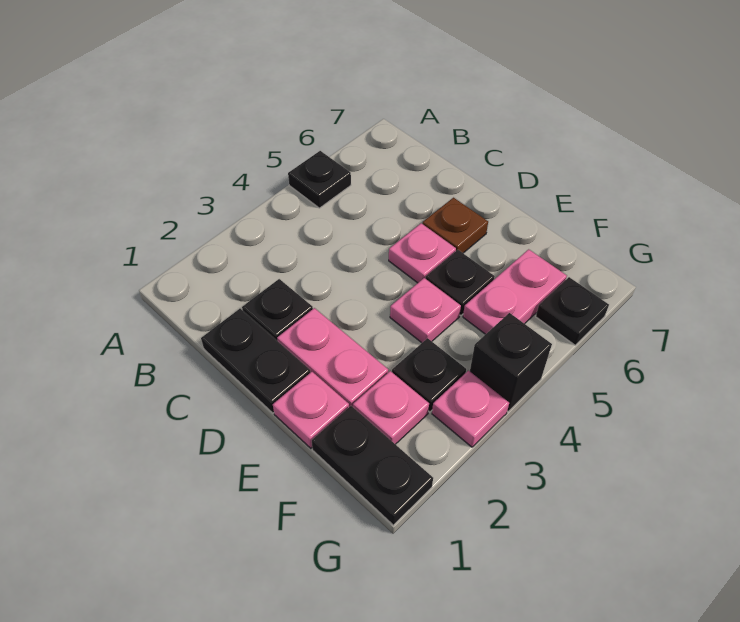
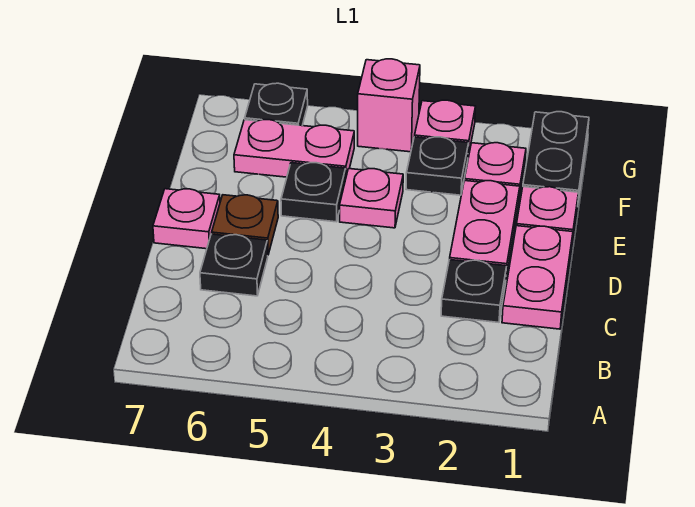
black 1x1 plate [288,151,351,208] -> black 1x1 plate moved to [200,234,268,296]
black 1x2 plate [201,309,311,413] -> pink 1x2 plate [502,226,573,329]
pink 1x1 plate [389,223,456,283] -> pink 1x1 plate moved to [153,189,220,249]
black 1x1 brick [470,313,552,411] -> pink 1x1 brick [358,59,420,152]

